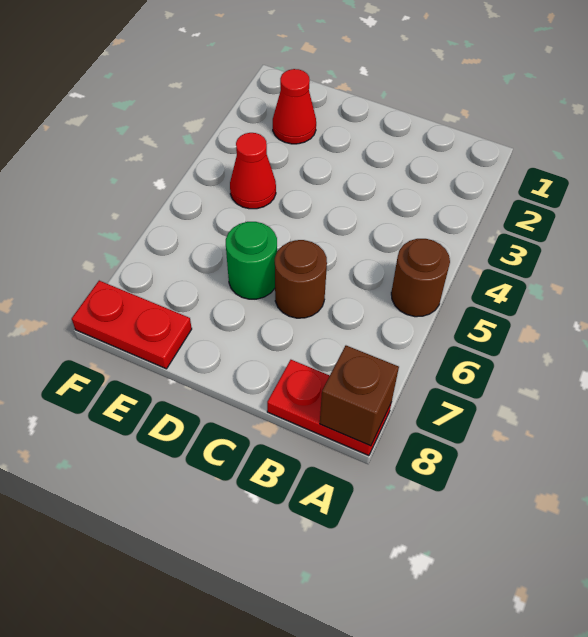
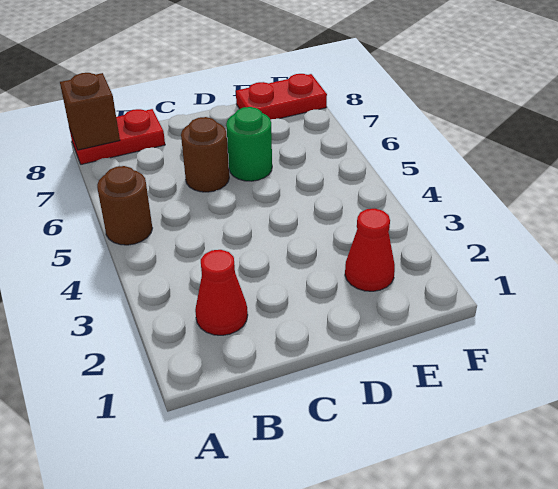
red 1x1 cone [230,133,276,209] -> red 1x1 cone moved to [195,250,248,335]

